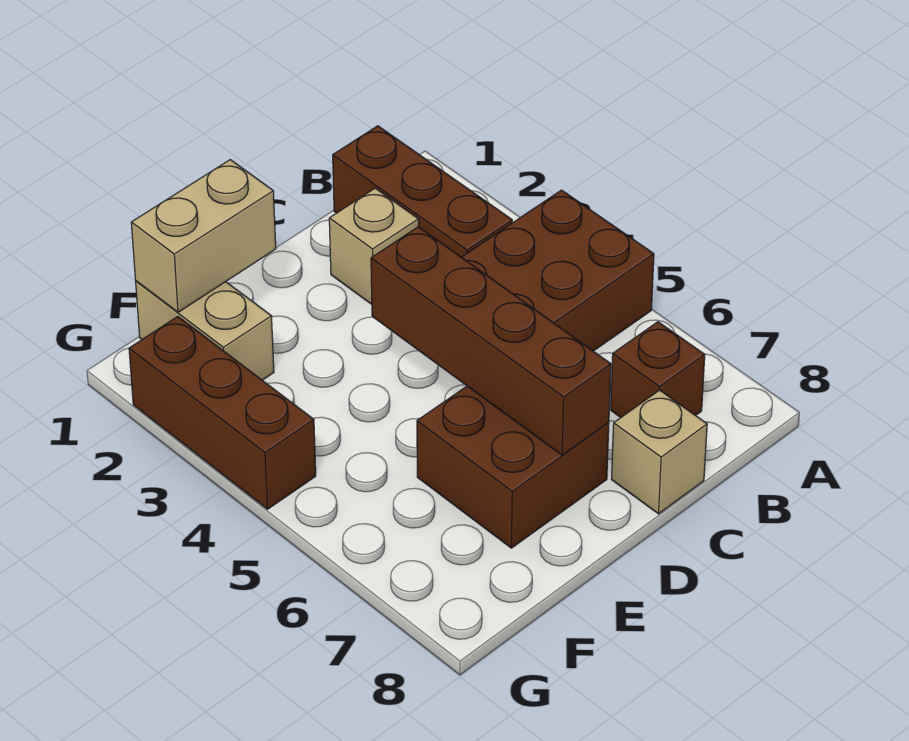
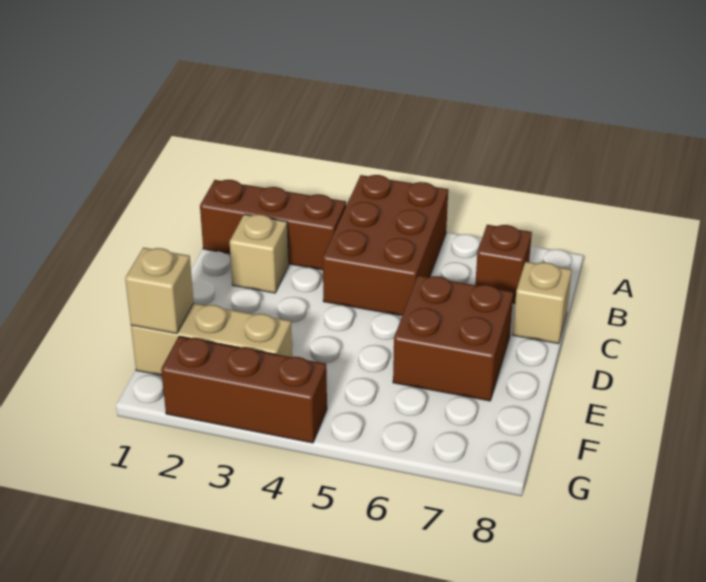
brown 1x4 brick [371,227,611,455] -> none
tan 1x2 brick [131,160,276,312] -> tan 1x1 brick [125,248,194,334]
tan 1x2 brick [136,281,274,380] -> tan 1x3 brick [131,303,292,375]

